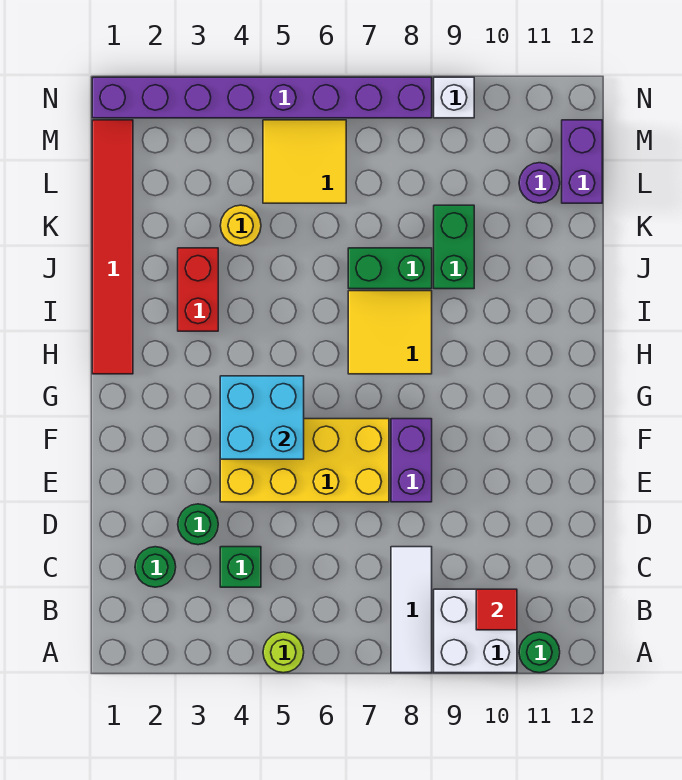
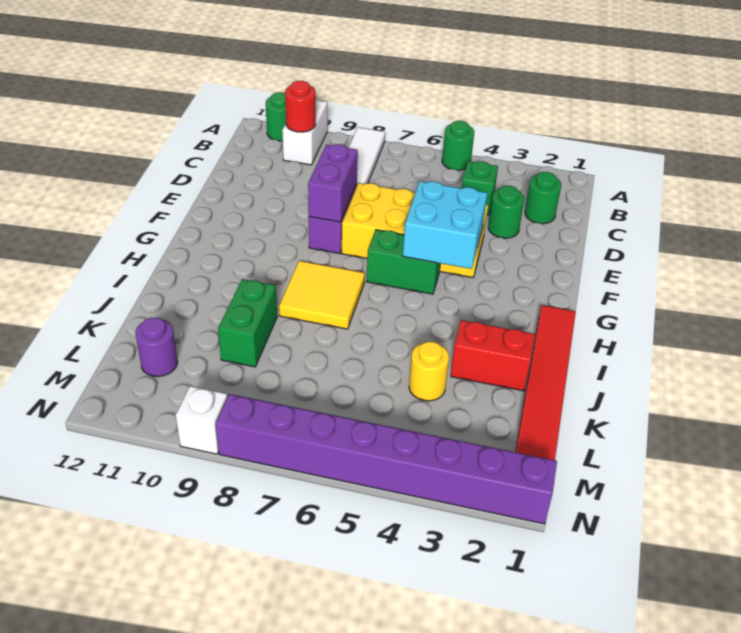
lime 1x1 round brick [263,632,304,673] -> green 1x1 round brick [442,121,474,170]
white 2x2 brick [434,589,517,673] -> white 1x2 brick [282,99,327,165]
red 1x1 tile [476,589,517,630] -> red 1x1 round brick [285,81,316,132]
red 1x2 brick [178,248,218,331] -> red 1x2 brick turned to [451,320,535,391]
green 1x2 brick [348,248,432,289] -> green 1x2 brick moved to [367,230,440,294]
yellow 2x2 tile [263,120,346,203] -> none
purple 1x2 brick [562,120,602,203] -> purple 1x2 brick moved to [308,144,358,222]

